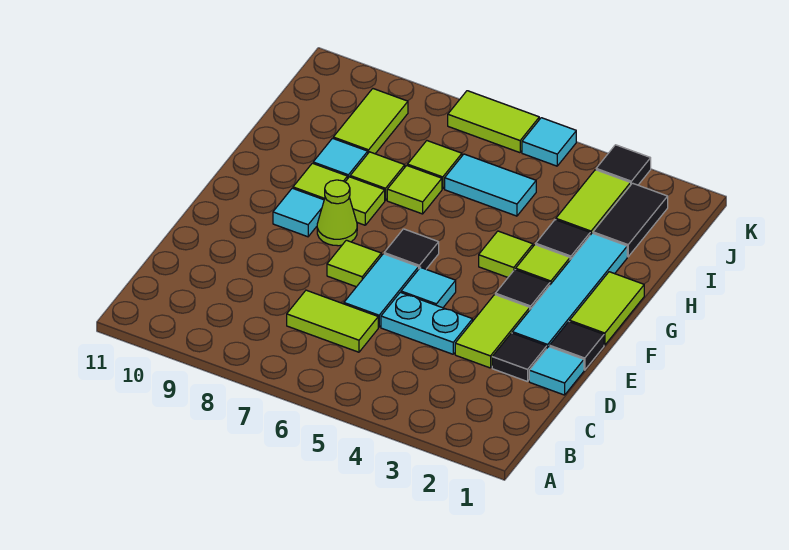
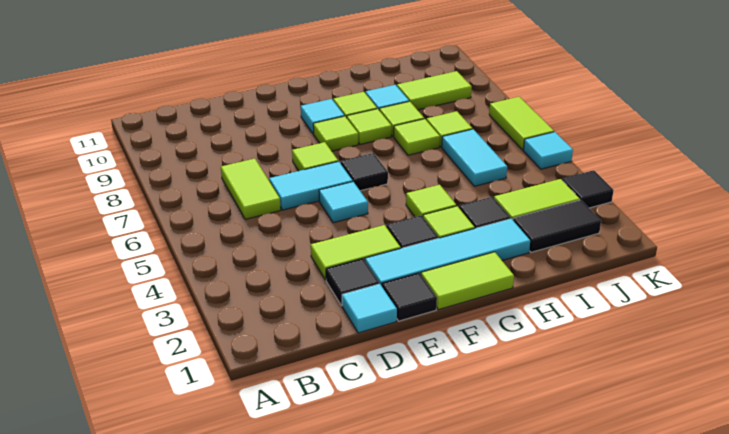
cyan 1x2 plate [381,292,473,354] -> none
lime 1x1 cone [317,180,357,246] -> lime 1x1 tile [313,116,358,151]

